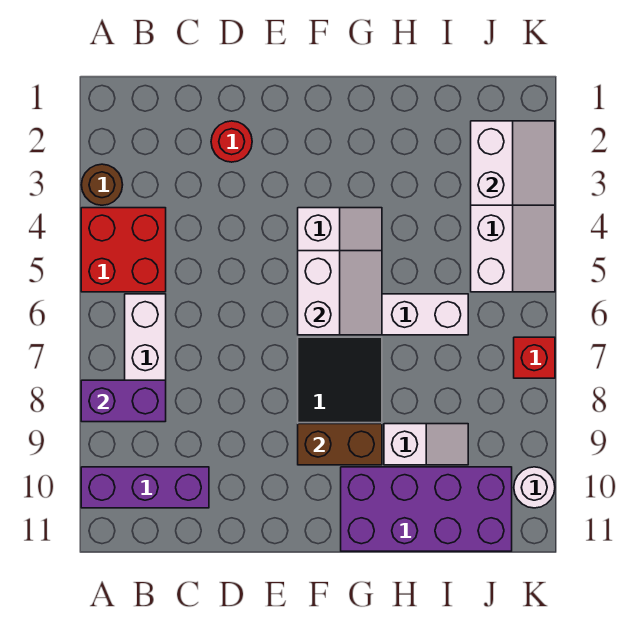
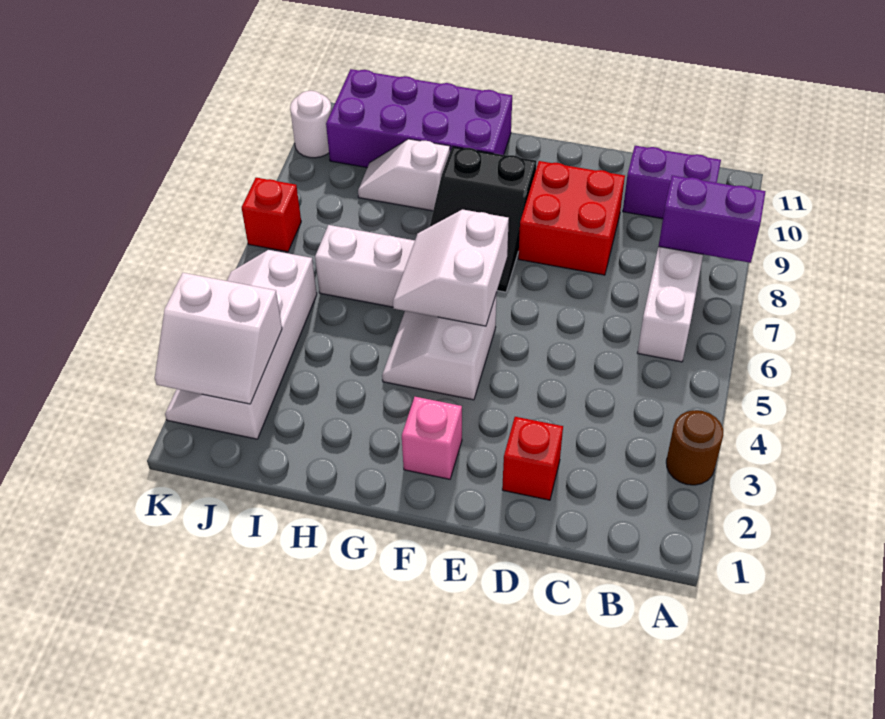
red 2x2 brick [81,208,166,292] -> red 2x2 brick moved to [518,161,625,275]
purple 1x3 brick [81,467,209,508] -> purple 1x2 brick [623,146,721,219]
red 1x1 round brick [211,121,252,162] -> red 1x1 brick [502,417,563,500]
none -> pink 1x1 brick [402,397,462,479]
brown 1x2 brick [298,424,382,465] -> none
white 2x2 slope [471,121,555,205] -> white 2x2 slope turned to [155,273,282,404]

